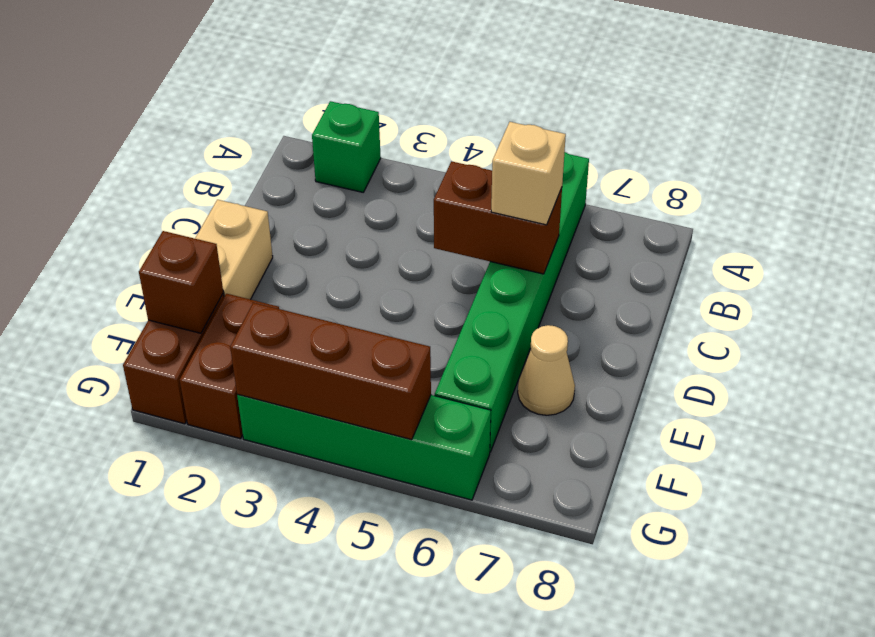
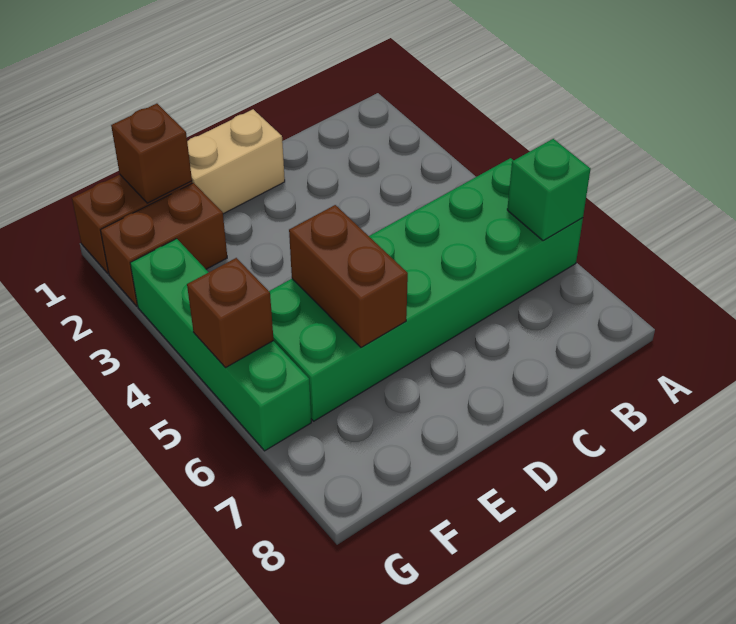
green 1x1 brick [312,101,381,192] -> green 1x1 brick moved to [507,139,590,241]
green 1x6 brick [435,152,589,452] -> green 2x6 brick [269,158,583,421]
brown 1x2 brick [434,161,562,274] -> brown 1x2 brick moved to [289,205,408,347]
tan 1x1 brick [491,122,566,225] -> none
tan 1x1 cone [518,325,575,415] -> none
brown 1x3 brick [230,303,431,440] -> brown 1x1 brick [187,258,274,368]

